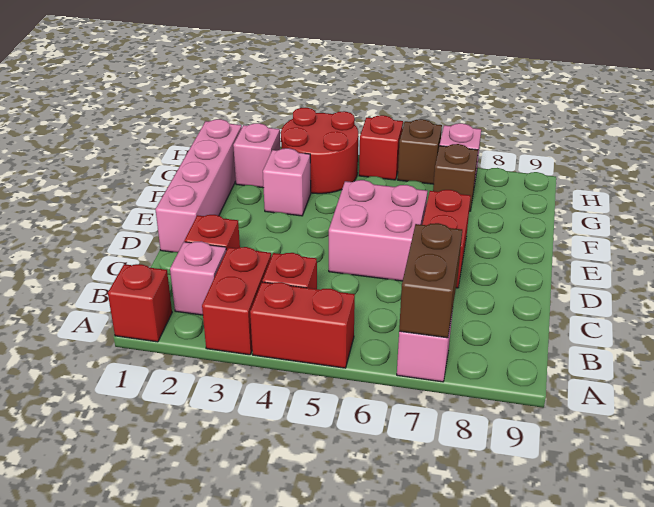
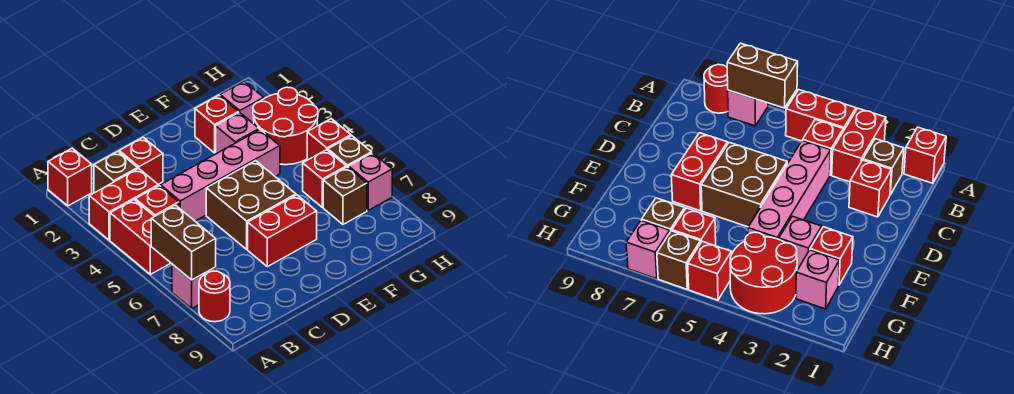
brown 1x2 brick [399,223,462,338] -> brown 1x2 brick turned to [151,205,216,280]
none -> red 1x1 round brick [199,271,230,322]
pink 1x1 brick [170,241,226,315] -> brown 1x1 brick [94,151,138,193]
pink 1x4 brick [155,119,242,252] -> pink 1x4 brick moved to [161,130,280,221]
pink 2x2 brick [329,180,428,281] -> brown 2x2 brick [206,161,296,249]
none -> red 1x1 brick [195,95,239,153]
none -> red 1x1 brick [303,150,346,207]

